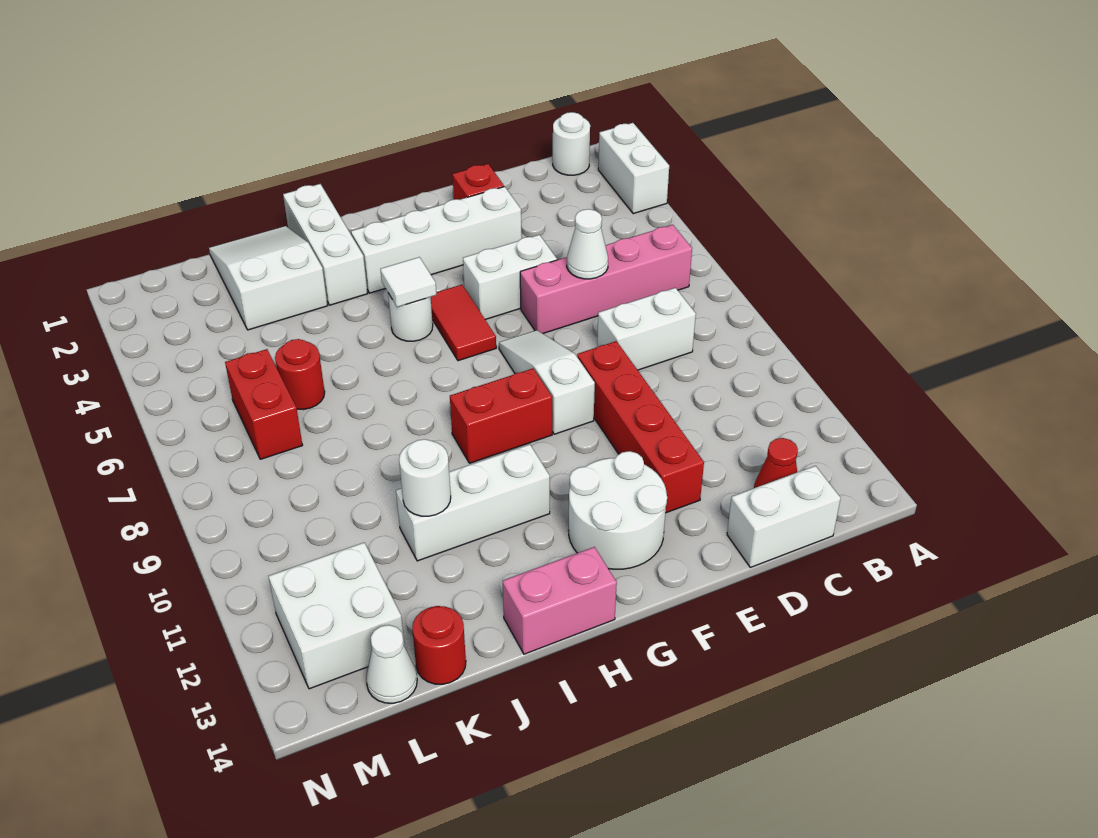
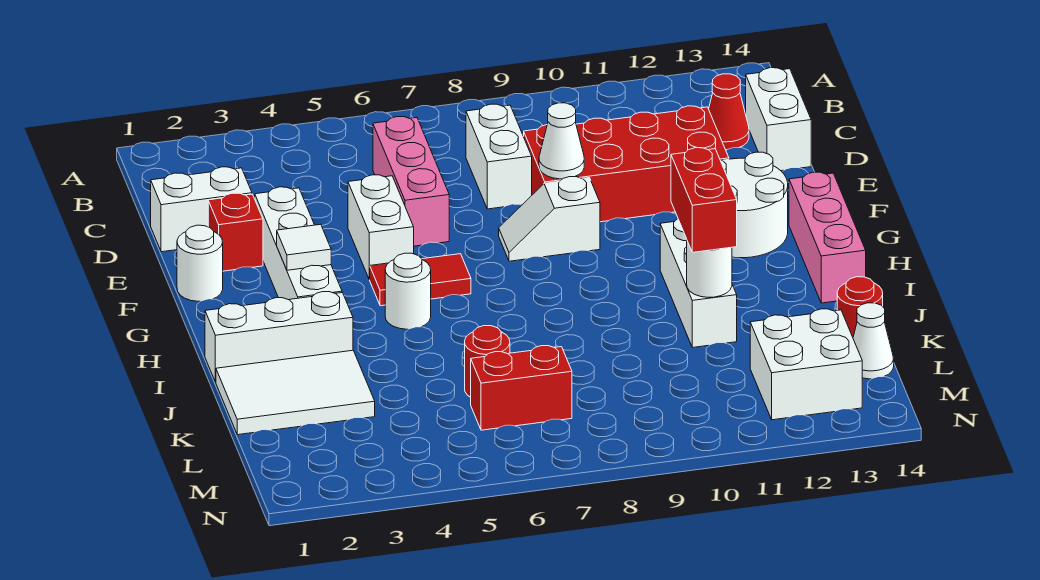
white 1x2 brick [598,123,669,214] -> white 1x2 brick moved to [151,167,252,252]
white 1x1 round brick [553,112,590,175] -> white 1x1 round brick moved to [177,225,223,301]
pink 1x4 brick [520,225,692,334] -> pink 1x3 brick [373,117,449,246]
white 1x1 cone [567,209,608,279] -> white 1x1 cone moved to [539,103,584,179]
red 1x4 brick [577,341,704,513] -> red 2x4 brick [524,106,729,222]
white 1x3 slope [499,330,595,434] -> white 1x2 slope [499,177,600,261]
red 1x2 brick [450,368,552,463] -> red 1x2 brick moved to [671,148,737,252]
white 1x1 tile [380,257,436,307] -> white 1x1 tile moved to [277,224,331,270]
pink 1x2 brick [503,547,617,654] -> pink 1x3 brick [789,172,866,303]
white 2x3 slope [209,226,327,330] -> white 2x3 tile [216,350,375,435]

